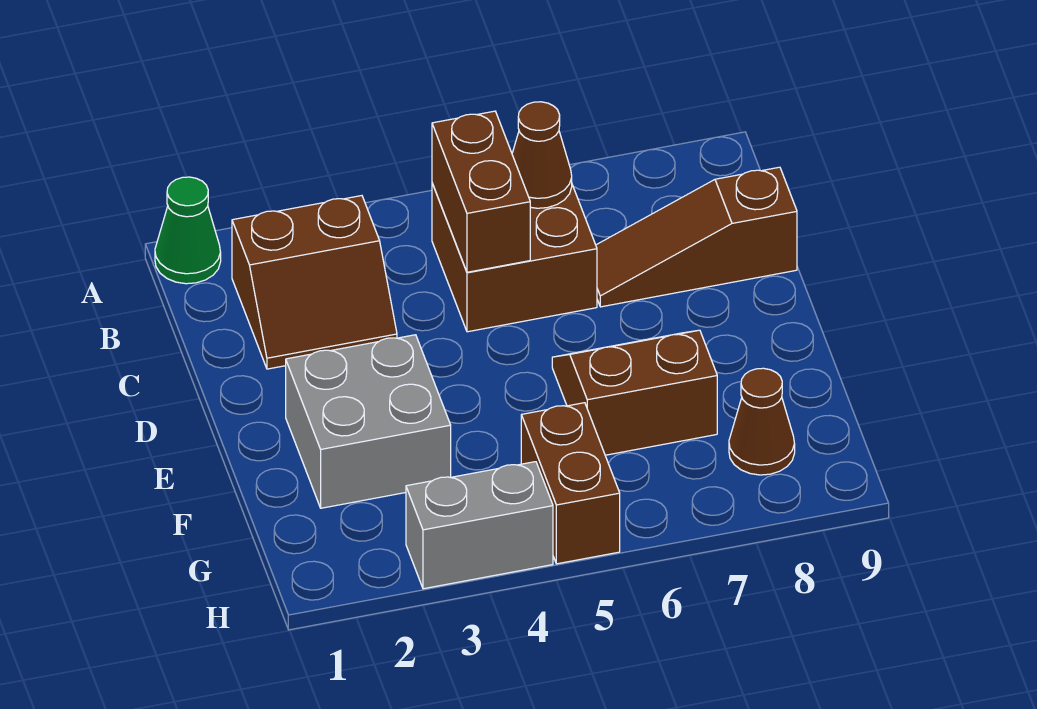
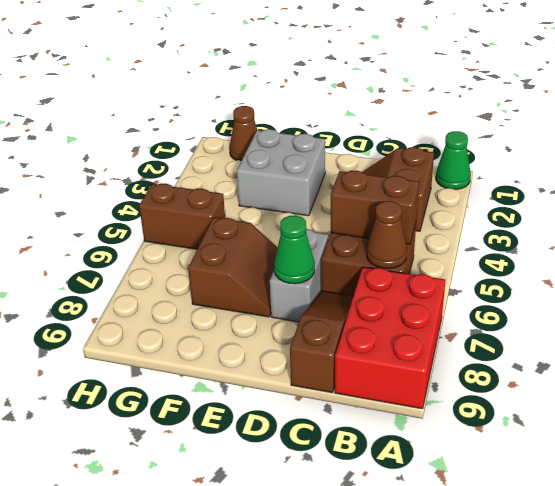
none -> red 2x3 brick [335,267,445,409]
none -> green 1x1 cone [274,215,315,284]
brown 1x1 cone [729,368,795,475] -> brown 1x1 cone moved to [229,106,257,161]
grey 1x2 brick [406,462,553,589] -> grey 1x2 brick moved to [270,229,328,322]

